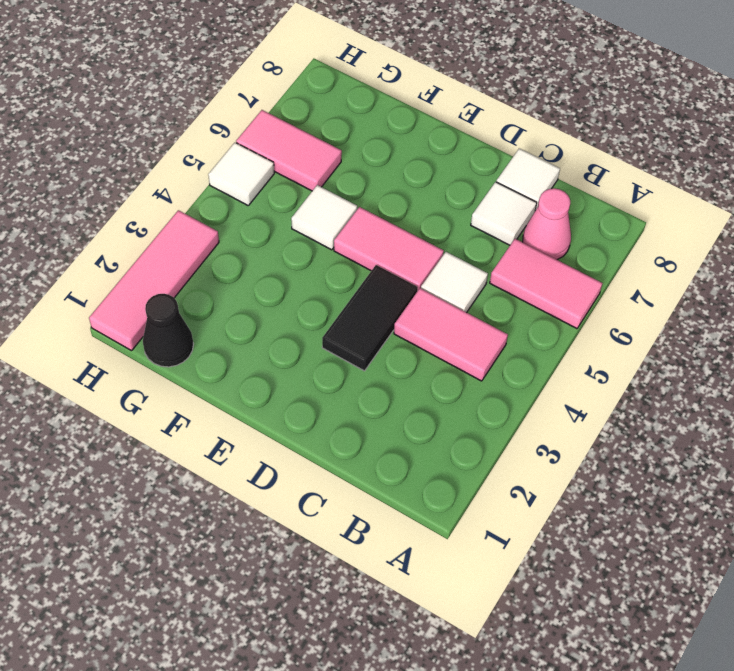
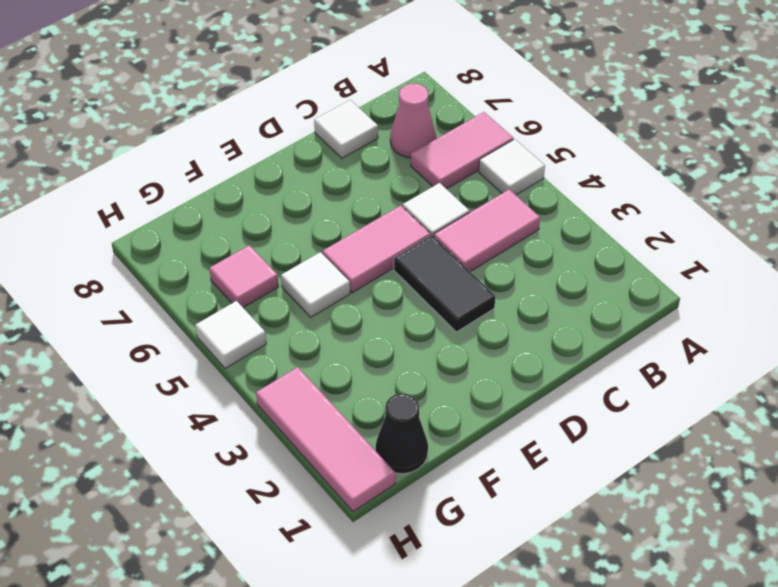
white 1x1 tile [471,182,537,245] -> white 1x1 tile moved to [479,139,545,195]
pink 1x2 tile [236,110,342,191] -> pink 1x1 tile [209,245,278,308]

